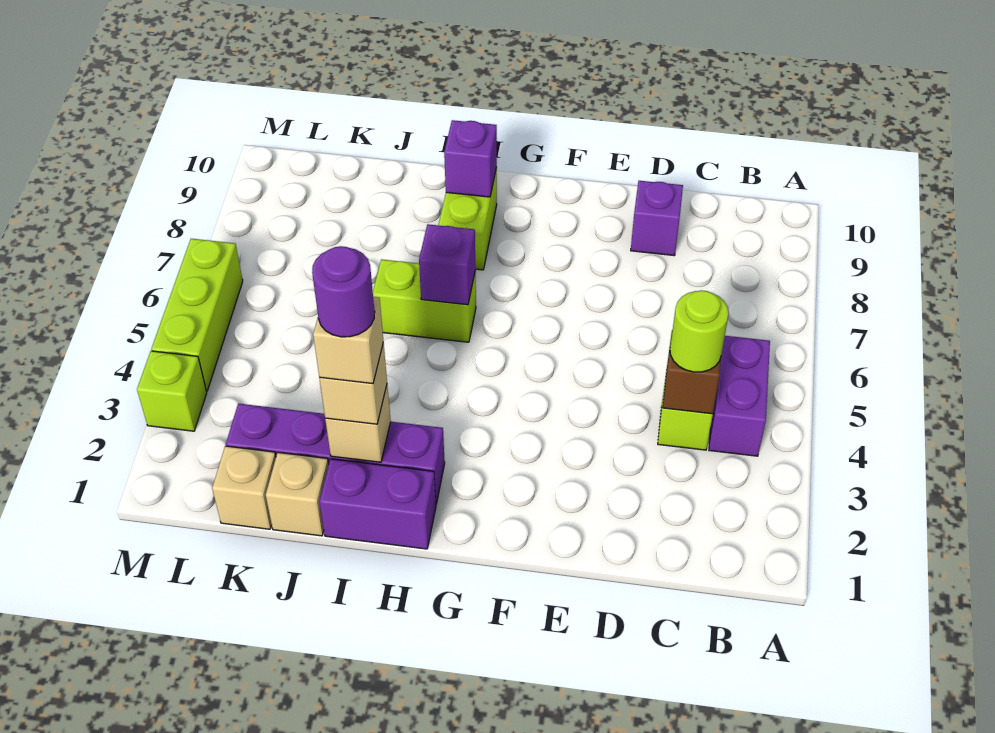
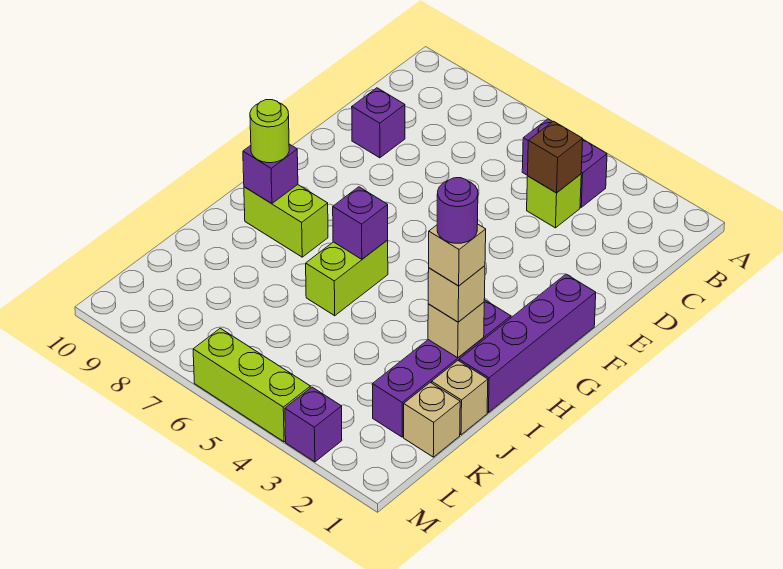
lime 1x1 round brick [670,290,729,372] -> lime 1x1 round brick moved to [250,100,289,163]
purple 1x2 brick [319,459,436,549] -> purple 1x4 brick [459,274,596,413]
lime 1x1 brick [137,351,207,431] -> purple 1x1 brick [285,387,342,462]

